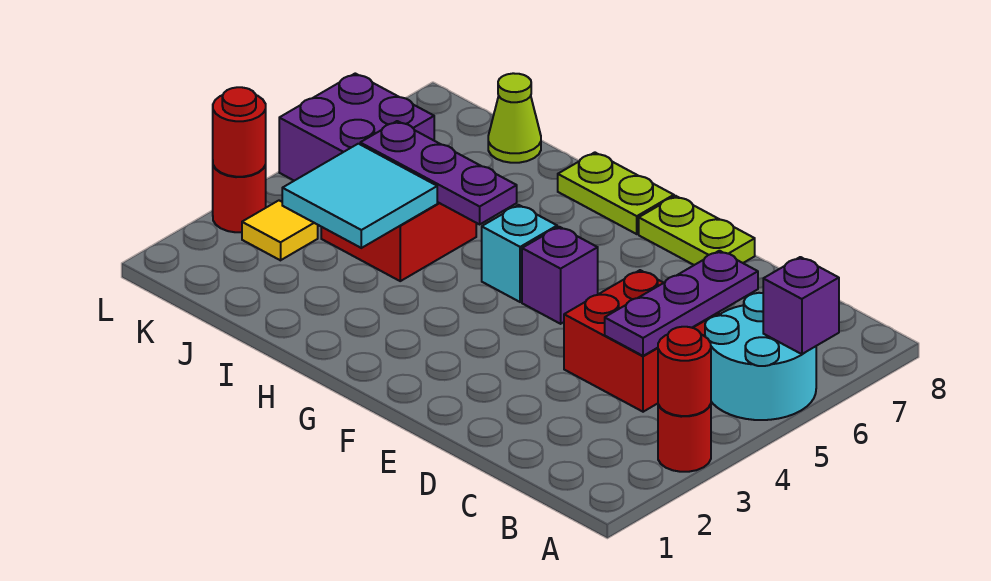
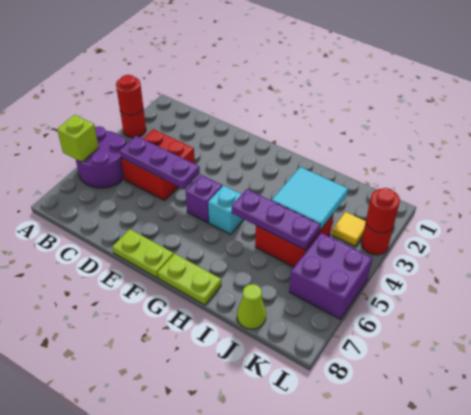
cyan 2x2 round brick [705,293,816,420] -> purple 2x2 round brick [76,126,126,188]
purple 1x1 brick [763,257,839,354] -> lime 1x1 brick [57,115,99,162]
purple 1x3 plate [605,251,758,356] -> purple 1x3 plate turned to [120,136,200,189]

